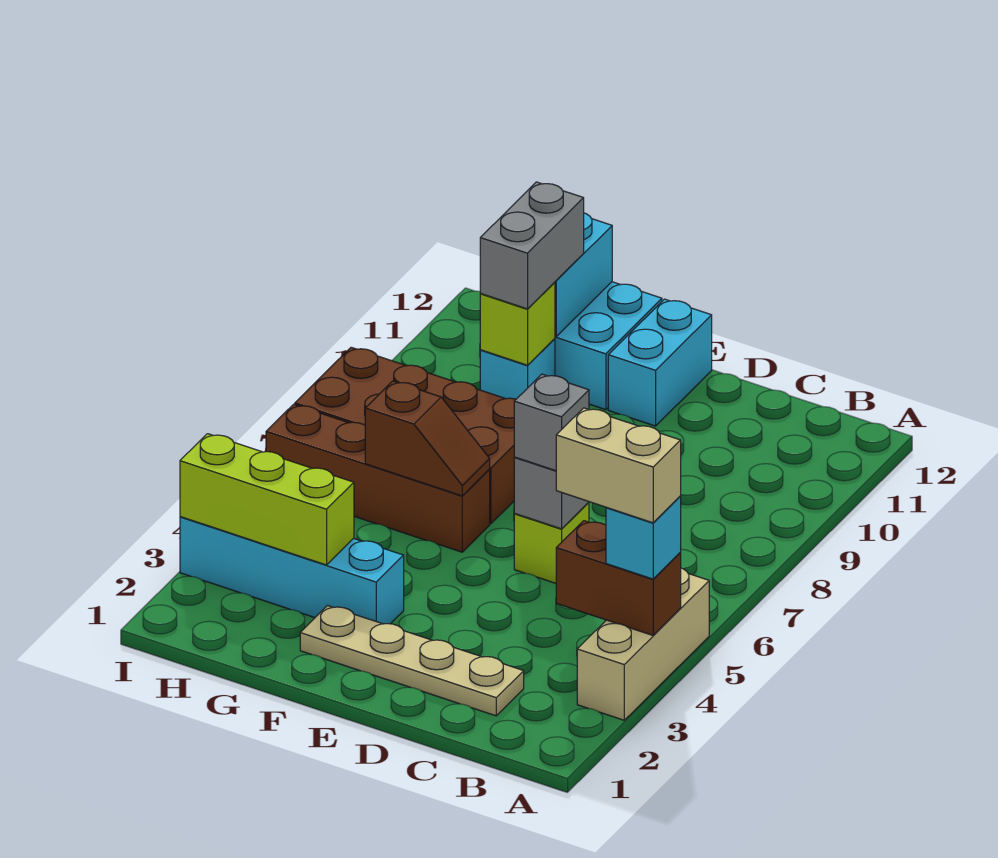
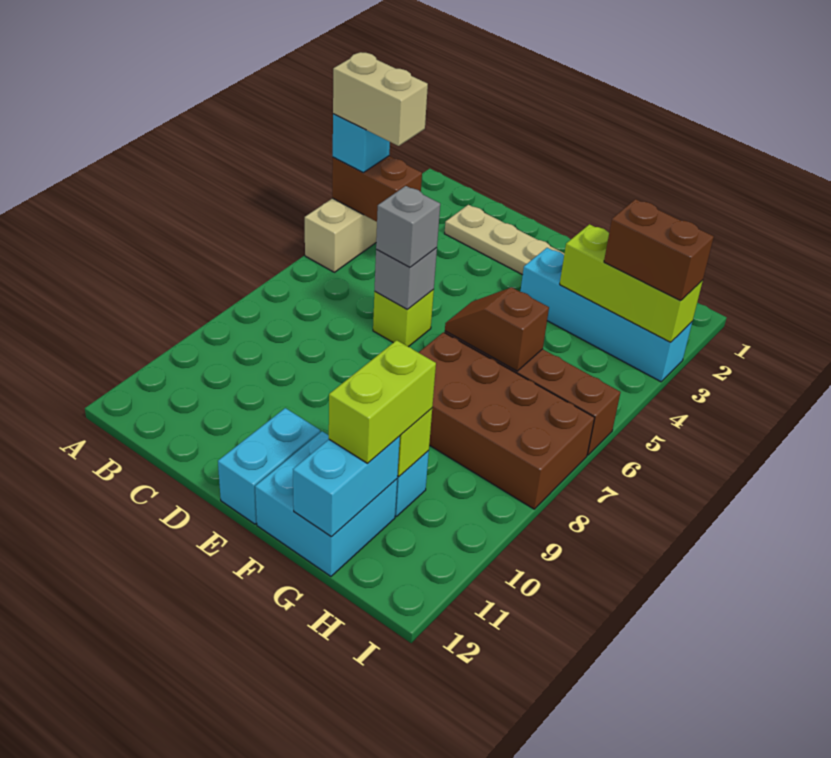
grey 1x2 brick [480,182,584,309] -> lime 1x2 brick [329,340,436,463]
none -> brown 1x2 brick [604,199,714,301]

